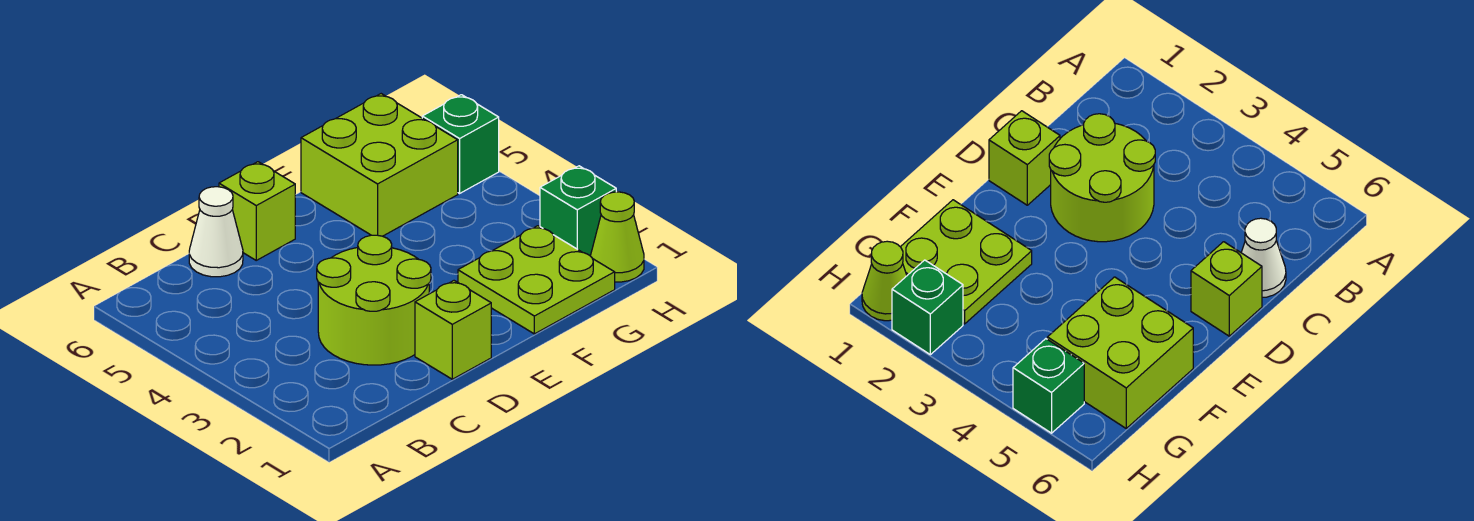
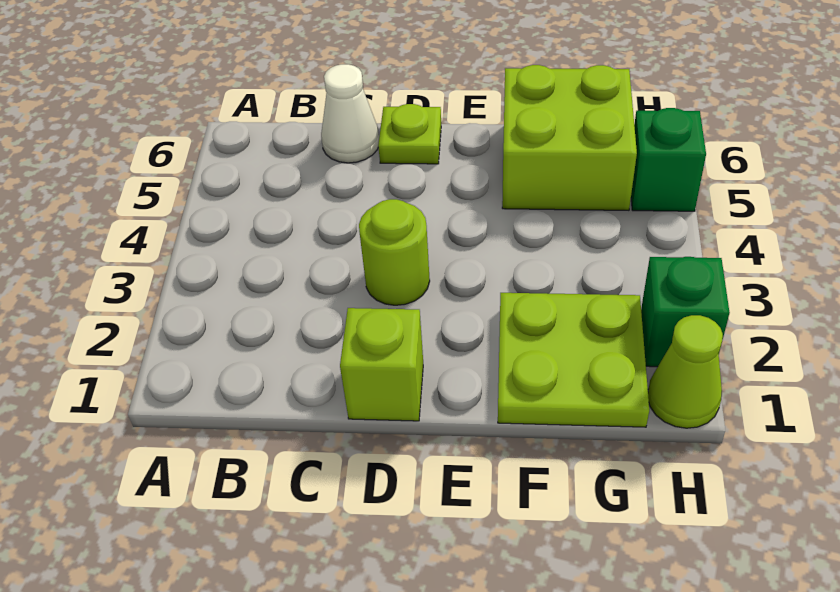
lime 2x2 round brick [317,235,431,365] -> lime 1x1 round brick [359,199,430,305]
lime 1x1 brick [219,162,295,260] -> lime 1x1 plate [378,104,441,164]

